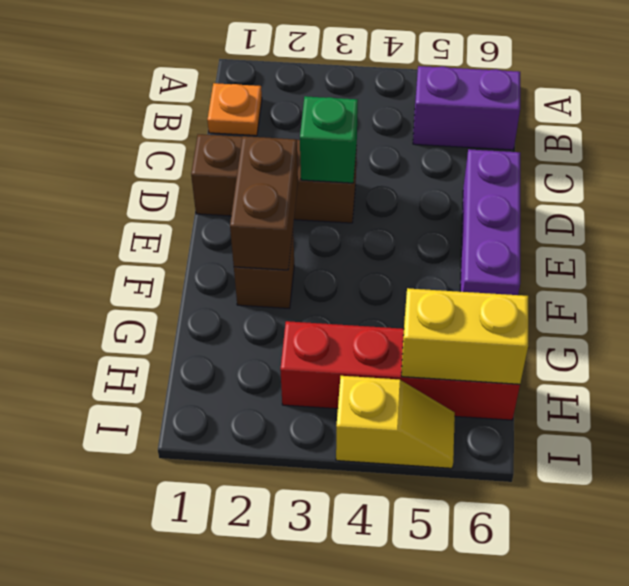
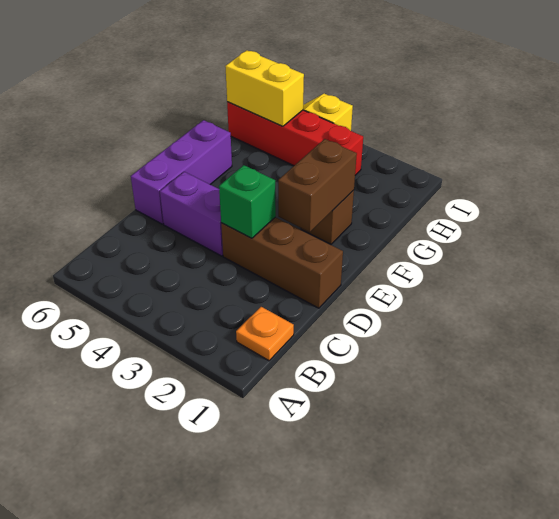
purple 1x2 brick [413,66,520,150] -> purple 1x2 brick moved to [160,172,223,256]

